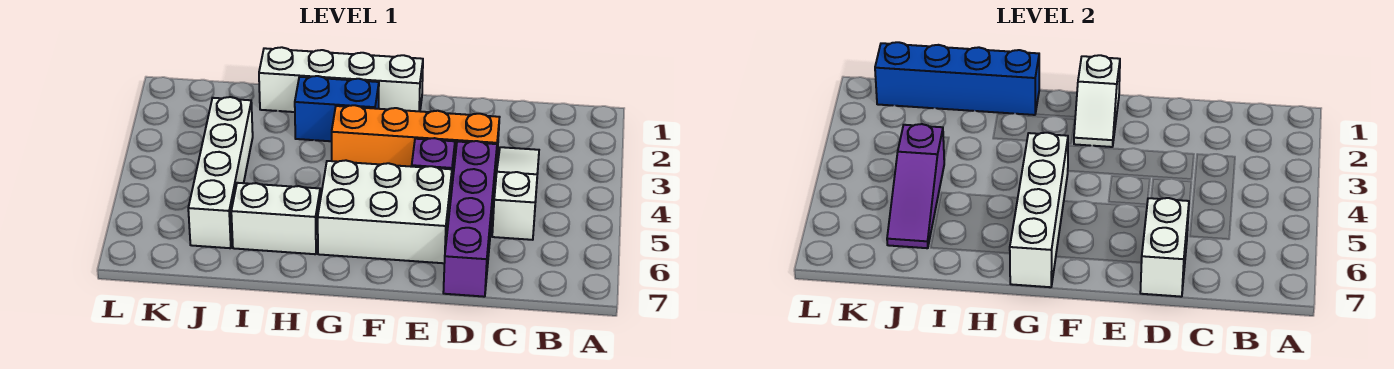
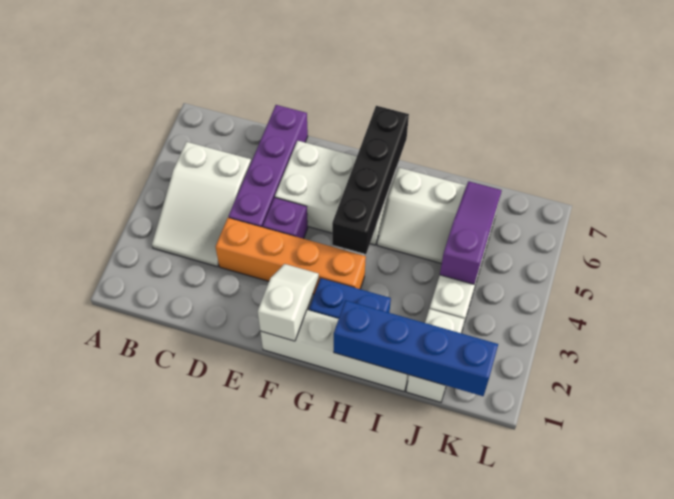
white 1x3 slope [492,147,539,240] -> white 2x3 slope [152,142,251,267]
white 1x2 brick [1140,198,1189,297] -> white 1x2 brick moved to [406,309,464,402]
white 1x4 brick [1010,133,1068,287] -> black 1x4 brick [332,106,409,254]

